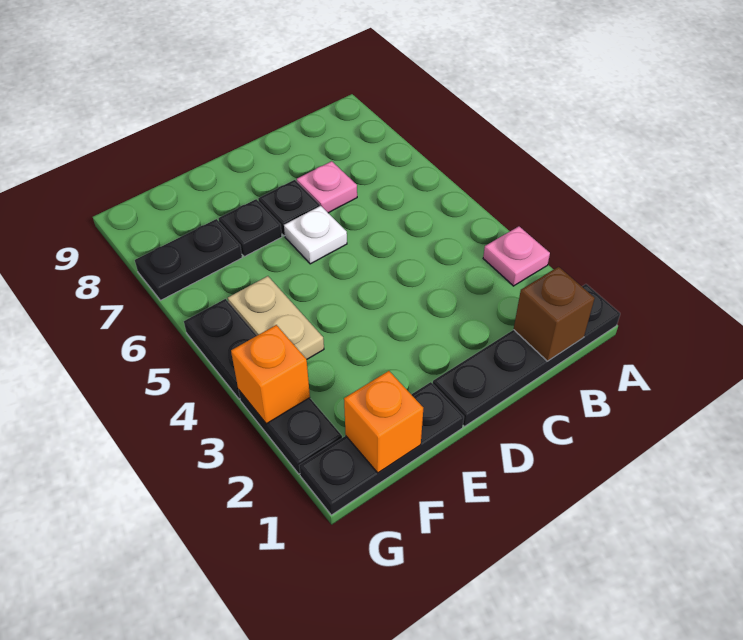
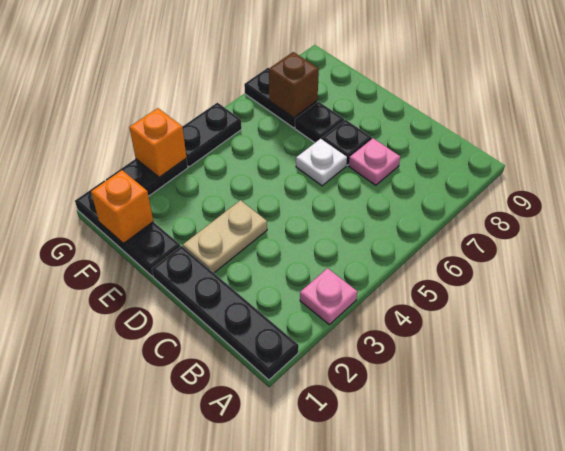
brown 1x1 brick [514,267,595,361] -> brown 1x1 brick moved to [269,52,319,118]
tan 1x2 plate [228,276,324,359] -> tan 1x2 plate moved to [183,200,267,273]

